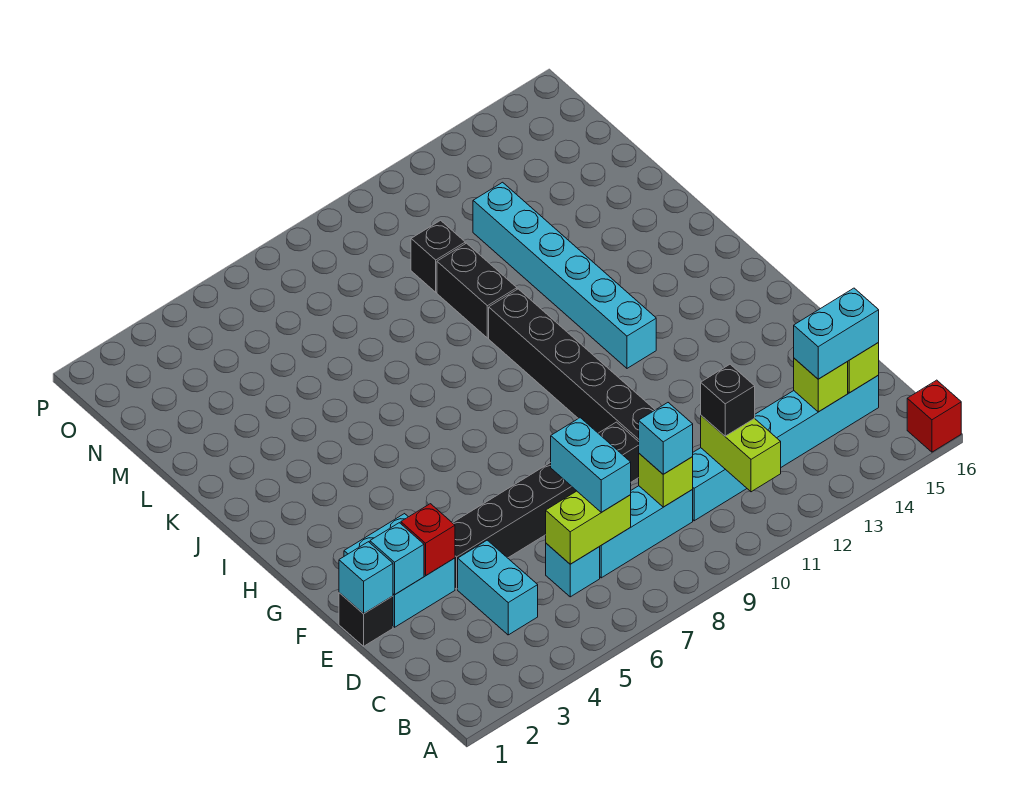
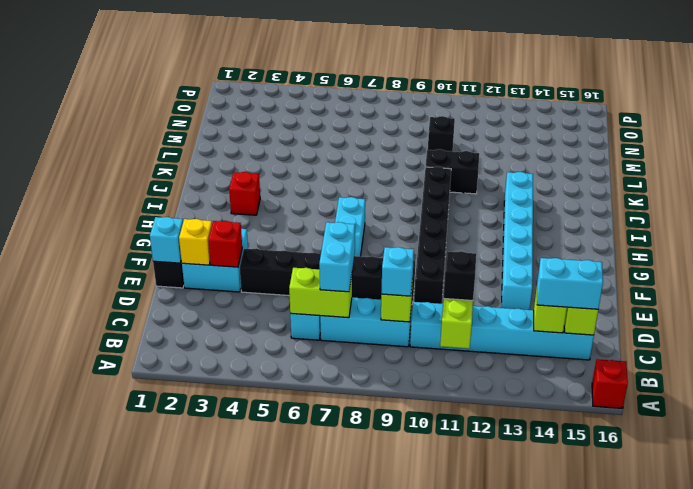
cyan 1x2 brick [458,540,538,635] -> cyan 1x2 brick moved to [335,197,365,256]
cyan 1x1 brick [370,523,424,595] -> yellow 1x1 brick [179,219,212,265]
cyan 1x6 brick [473,182,656,368] -> cyan 1x6 brick moved to [502,172,533,310]
none -> red 1x1 brick [229,172,260,215]
black 1x2 brick [437,243,517,338] -> black 1x2 brick turned to [425,149,479,194]

